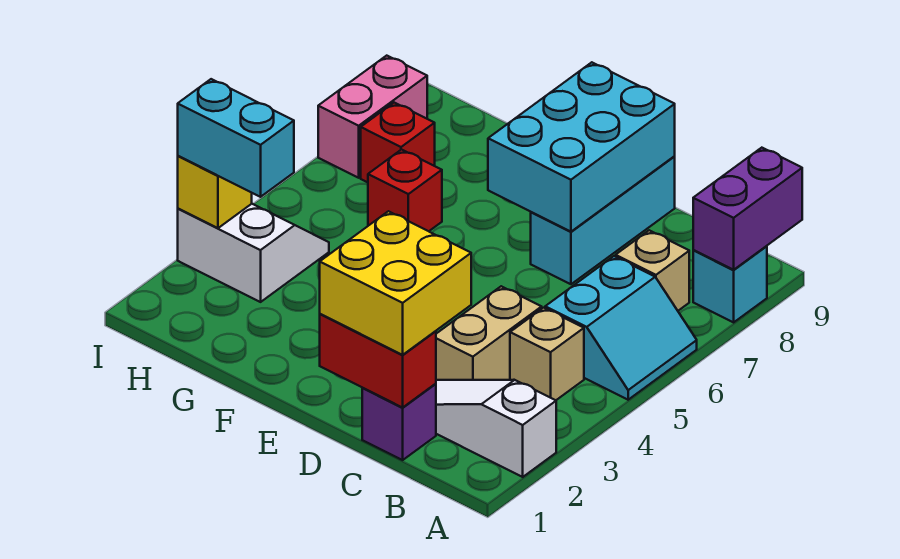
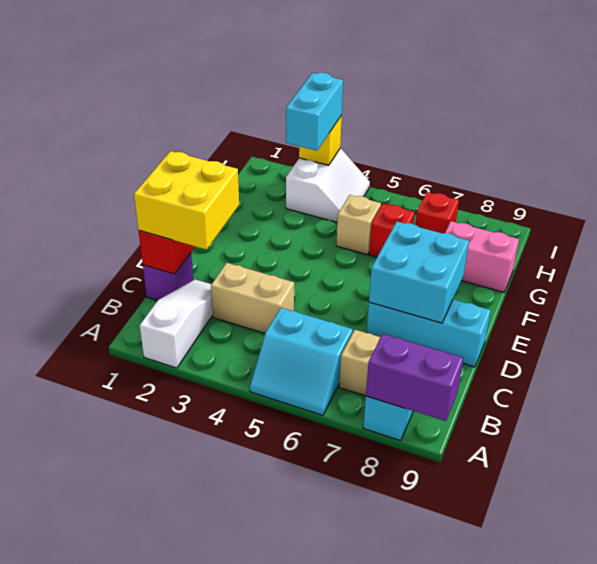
tan 1x1 brick [510,308,584,400] -> tan 1x1 brick moved to [336,195,381,255]
cyan 2x3 brick [488,62,675,232] -> cyan 2x2 brick [369,222,469,323]
pink 1x2 brick [318,56,427,178] -> pink 1x2 brick moved to [445,221,519,292]

